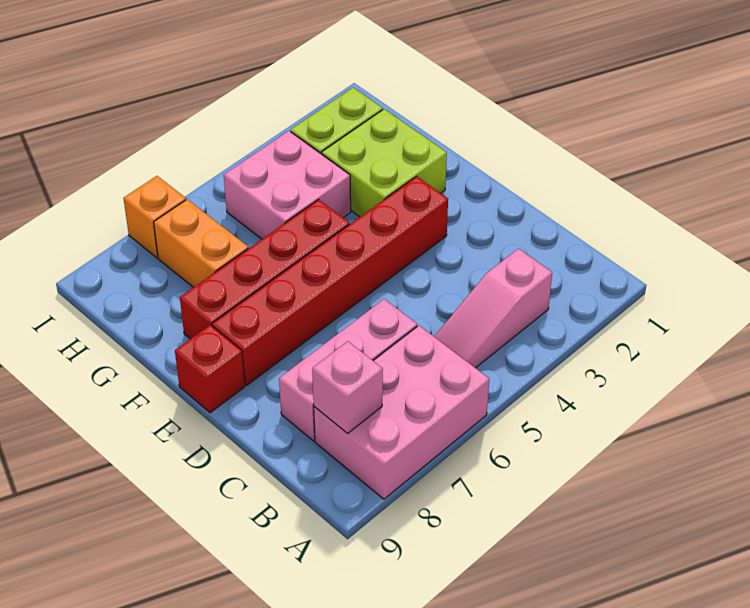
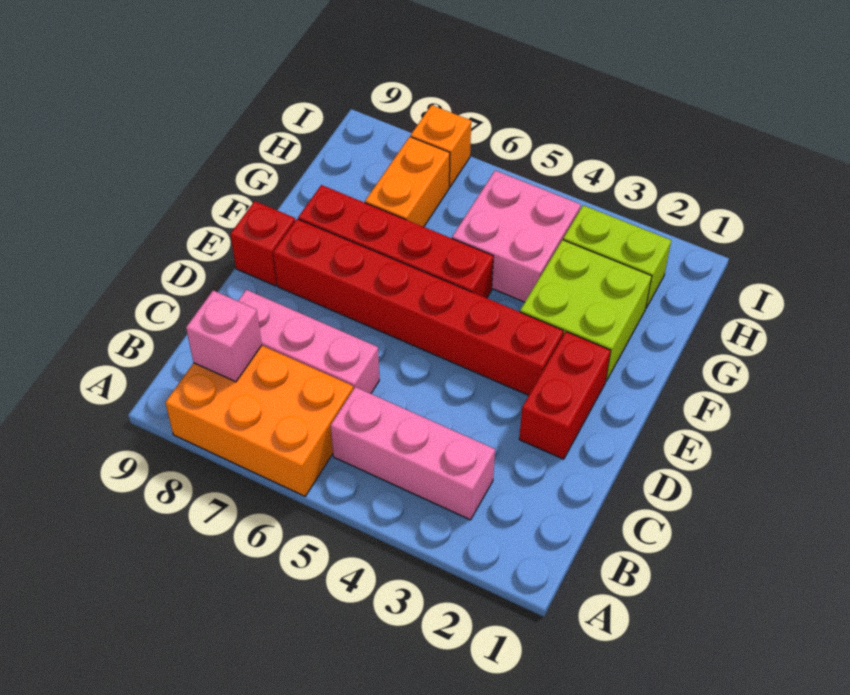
pink 2x3 brick [314,326,489,499] -> orange 2x3 brick [165,346,353,496]
pink 1x3 slope [434,249,552,368] -> pink 1x3 brick [331,387,495,520]
none -> red 1x2 brick [519,332,611,459]

